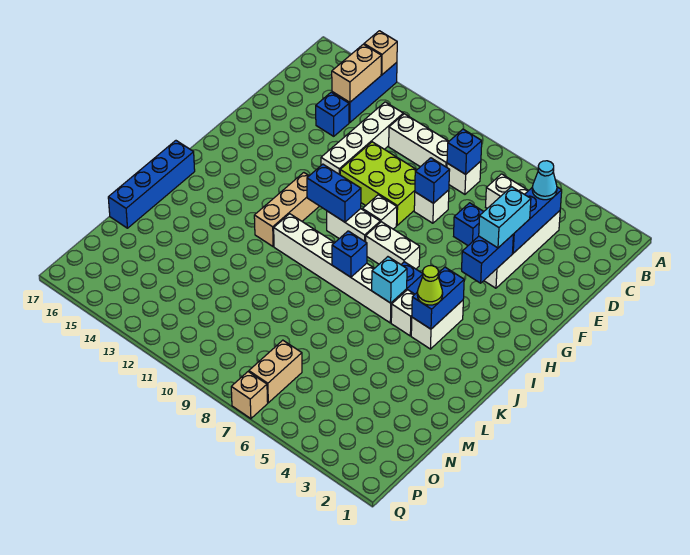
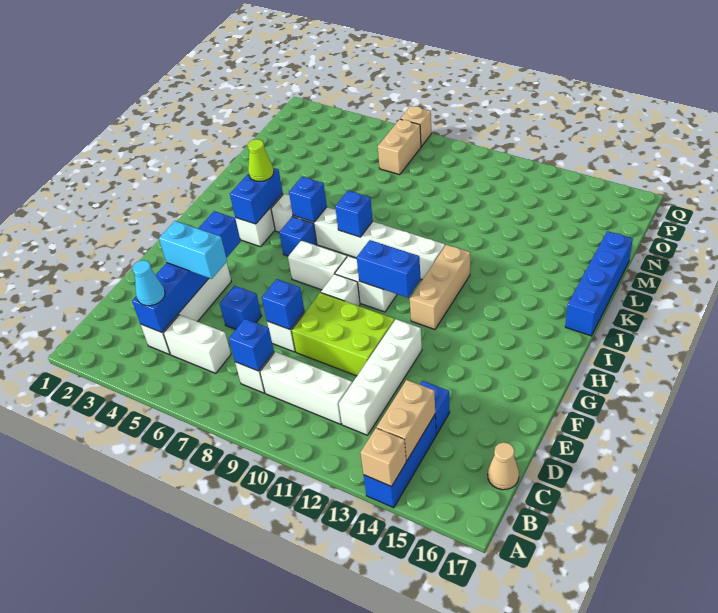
none -> tan 1x1 cone [488,442,519,490]
cyan 1x2 brick [479,187,531,248] -> cyan 1x2 brick turned to [159,221,227,279]
cyan 1x1 brick [372,257,407,303] -> blue 1x1 brick [289,177,327,222]

